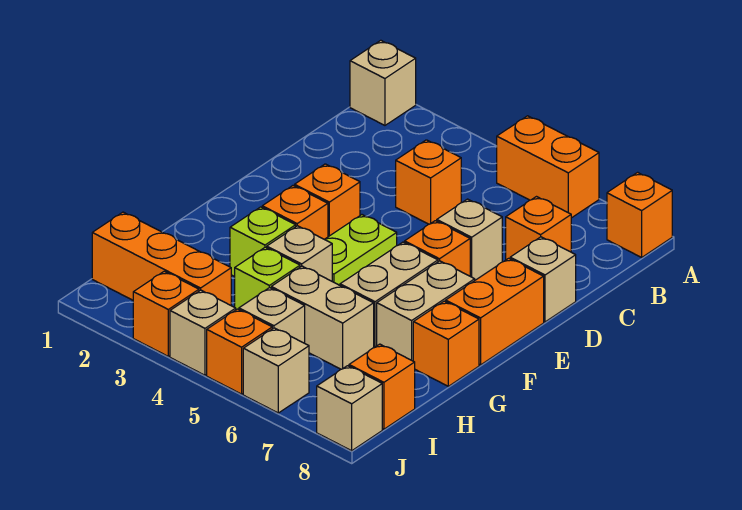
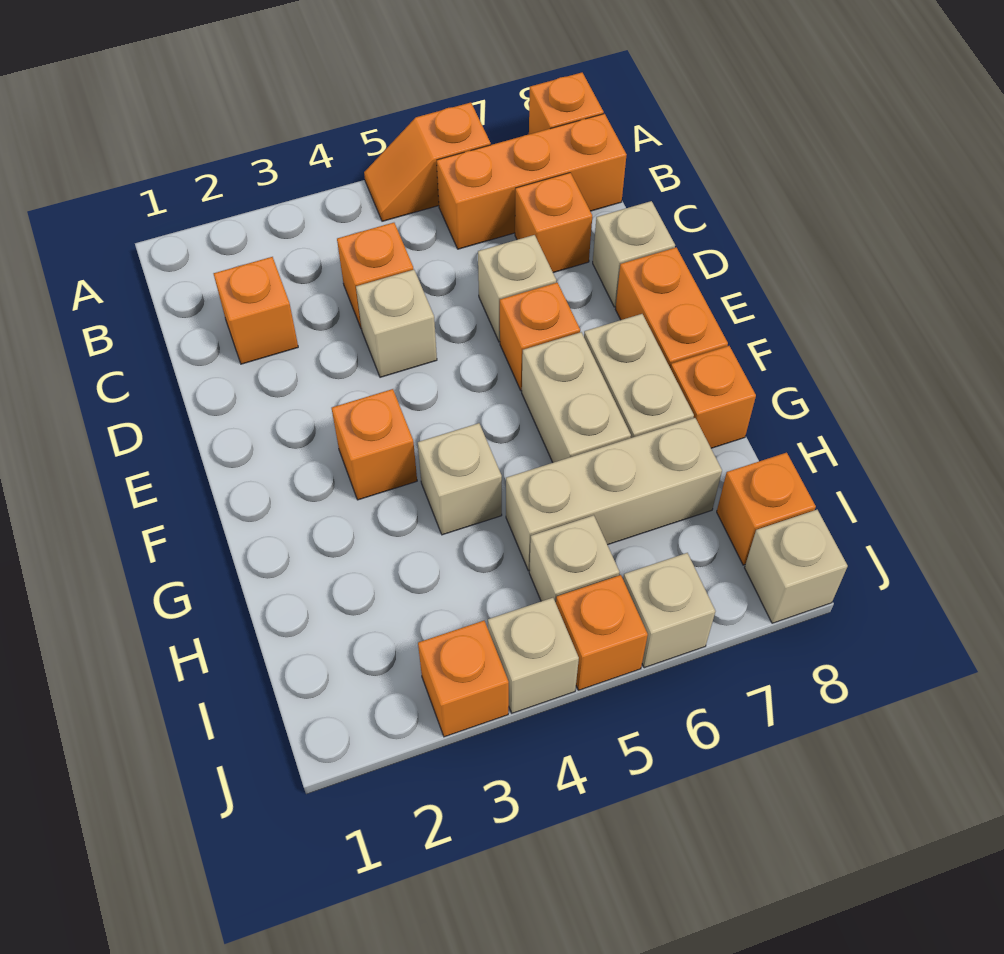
tan 1x1 brick [350,40,416,125] -> tan 1x1 brick moved to [356,270,437,377]
orange 1x2 brick [497,116,599,218] -> orange 1x2 slope [364,103,491,221]
orange 1x1 brick [295,164,360,237] -> orange 1x1 brick moved to [214,257,298,364]
lime 1x2 plate [325,215,397,285] -> none
lime 1x1 brick [230,207,296,277] -> none
lime 1x1 brick [235,247,300,310] -> none
tan 1x2 brick [271,266,374,369] -> tan 1x3 brick [506,418,722,571]
orange 1x3 brick [92,212,231,305] -> orange 1x3 brick moved to [437,114,627,249]

